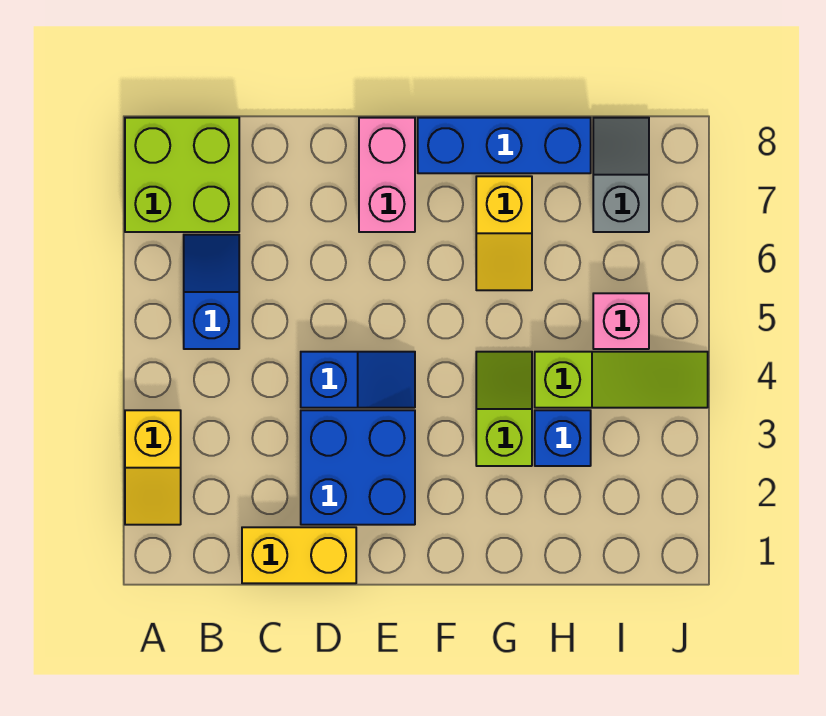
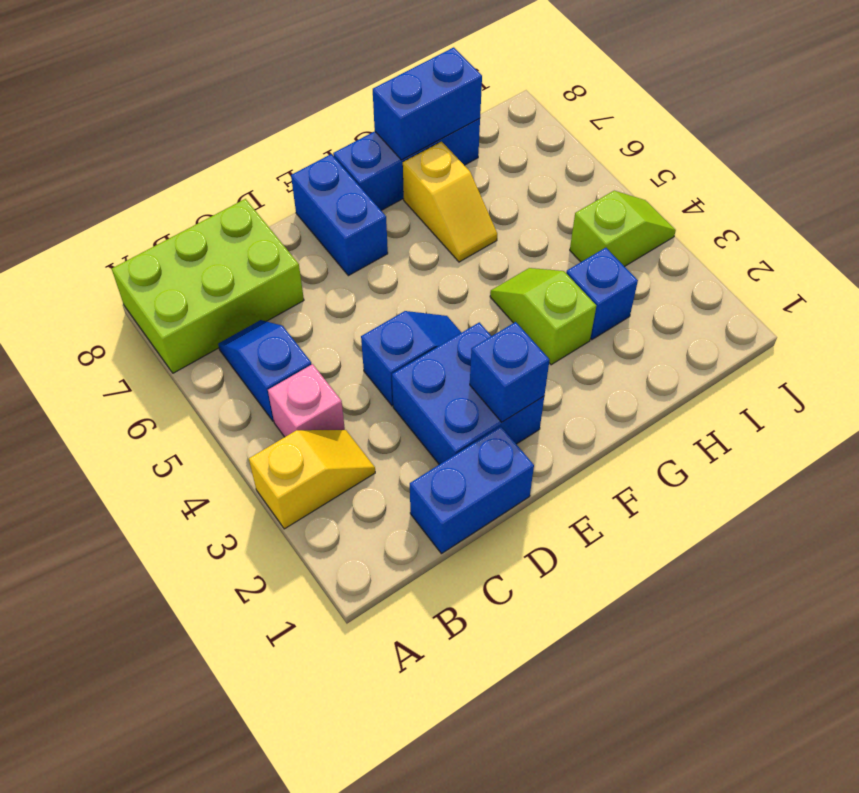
yellow 1x2 slope [125,410,181,525] -> yellow 1x2 slope turned to [249,430,375,529]
lime 2x2 brick [125,118,239,232] -> lime 2x3 brick [112,199,304,373]
yellow 1x2 brick [242,527,356,583] -> blue 1x2 brick [410,426,534,554]
none -> blue 1x1 brick [470,322,549,422]
pink 1x2 brick [359,118,415,232] -> blue 1x2 brick [291,154,388,276]
none -> blue 1x2 brick [373,47,482,160]
lime 1x3 slope [535,352,708,408] -> lime 1x2 slope [570,191,676,267]
pink 1x1 brick [593,293,649,349] -> pink 1x1 brick moved to [268,364,345,437]
grey 1x2 slope [593,118,649,232] -> none

